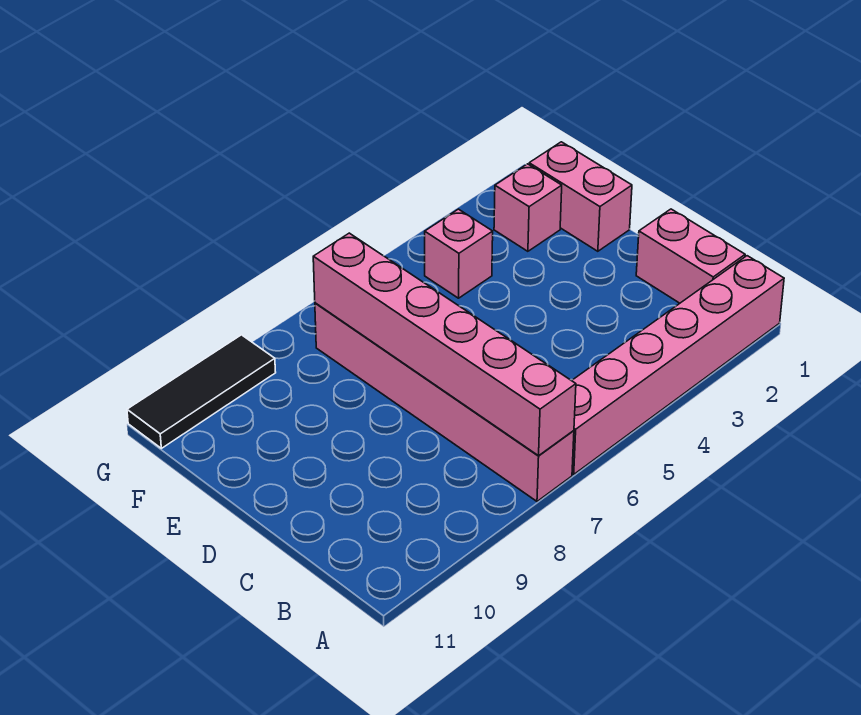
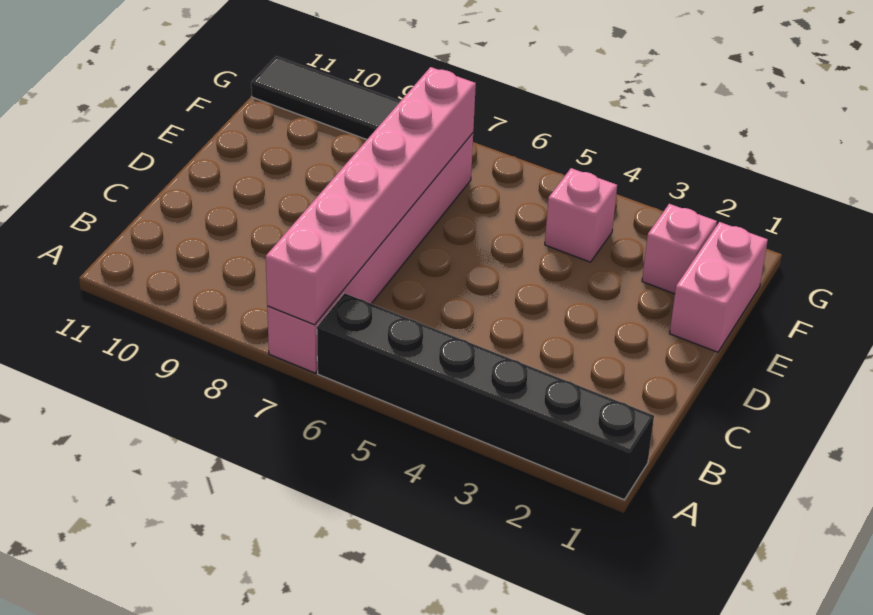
pink 1x6 brick [572,256,784,474] -> black 1x6 brick [317,293,654,500]
pink 1x2 brick [636,209,745,303] -> none

